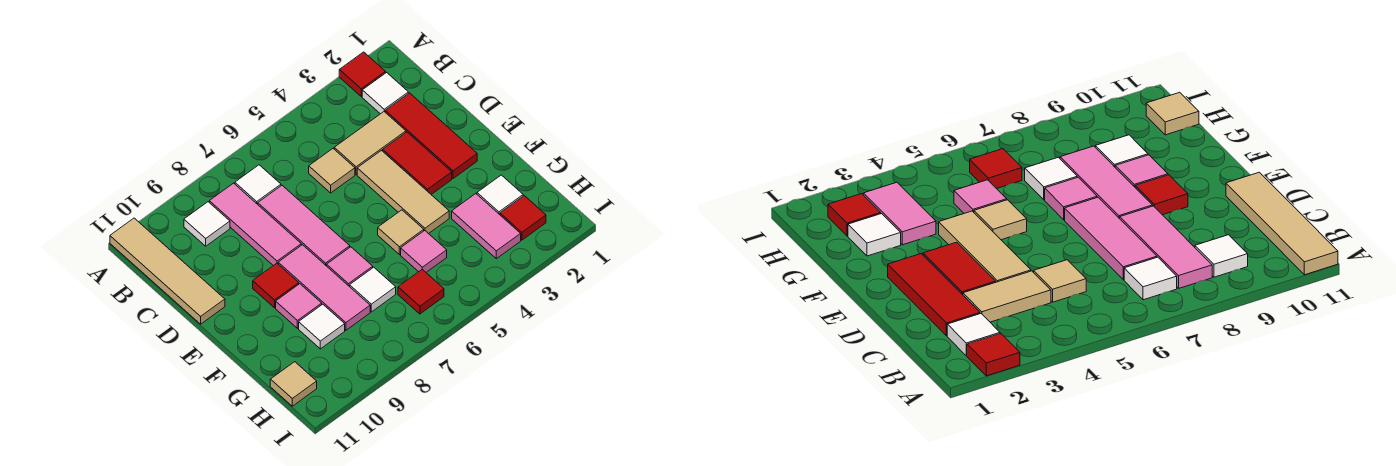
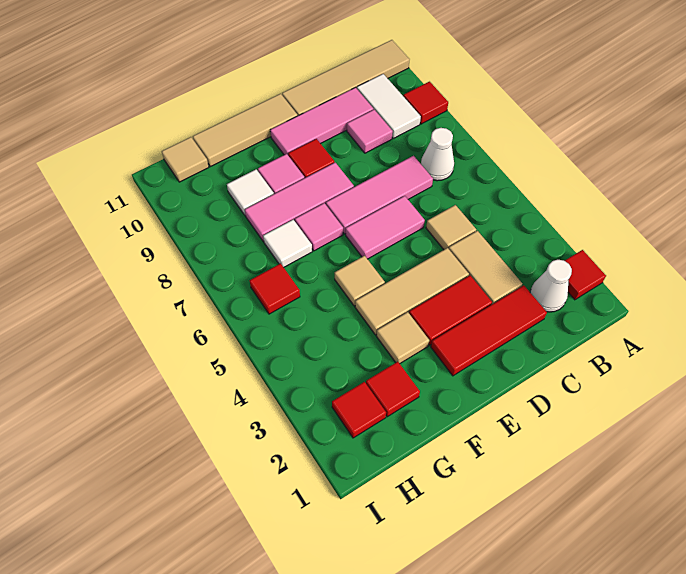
none -> red 1x1 tile [403,82,448,124]
white 1x1 tile [362,73,408,114] -> white 1x1 cone [530,260,572,312]
white 1x1 tile [235,165,281,204] -> white 1x1 cone [421,128,454,181]
pink 1x3 tile [209,183,301,266] -> pink 1x3 tile moved to [270,88,373,155]
white 1x1 tile [184,202,230,246] -> white 1x2 tile [357,74,421,138]
none -> tan 1x3 tile [193,94,298,167]
none -> tan 1x1 tile [376,312,429,363]
white 1x1 tile [477,175,523,215] -> red 1x1 tile [366,362,420,417]
pink 1x2 tile [452,194,521,259] -> pink 1x2 tile moved to [346,196,425,259]
pink 1x1 tile [401,231,447,272] -> pink 1x1 tile moved to [347,110,393,153]

